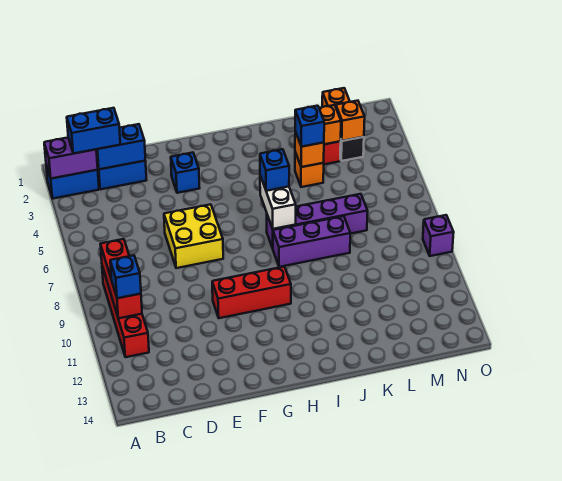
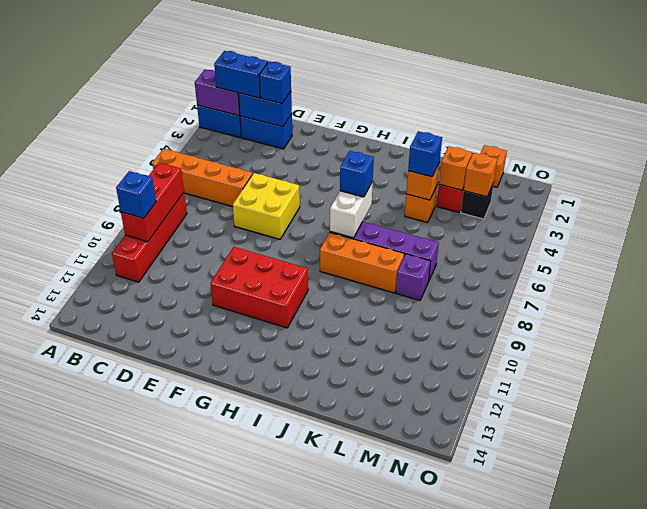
none -> orange 1x4 brick [152,149,253,207]
blue 1x1 brick [171,153,199,193] -> blue 1x1 brick moved to [259,61,291,104]
red 1x3 brick [212,267,291,318] -> red 2x3 brick [210,247,308,328]
purple 1x3 brick [273,216,350,267] -> orange 1x3 brick [320,232,404,293]
purple 1x1 brick [423,215,454,256] -> purple 1x1 brick moved to [396,254,431,300]

